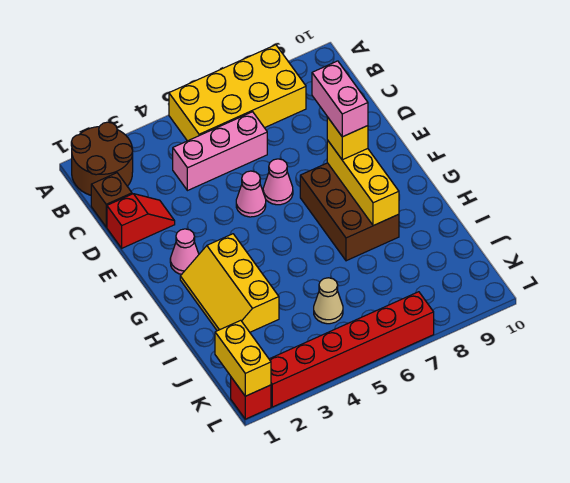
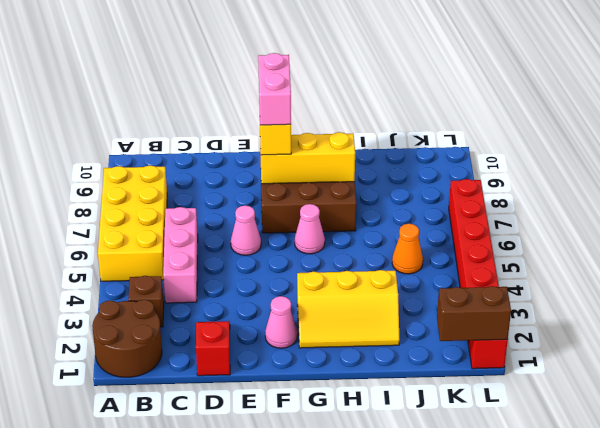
brown 1x1 brick [91,173,132,227] -> brown 1x1 brick moved to [128,276,164,327]
pink 1x1 cone [236,171,266,217] -> pink 1x1 cone moved to [295,204,325,254]
pink 1x2 brick [312,61,368,137] -> pink 1x2 brick turned to [258,53,291,125]
tan 1x1 cone [314,278,343,324] -> orange 1x1 cone [392,224,423,274]
yellow 1x2 brick [215,320,271,396] -> brown 1x2 brick [437,286,511,341]

